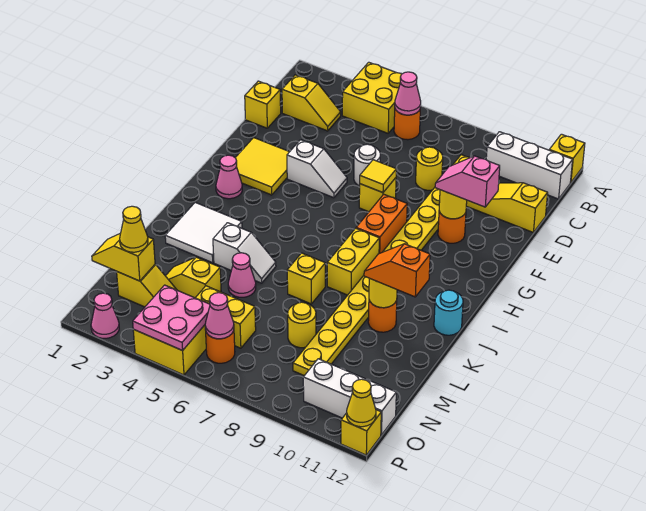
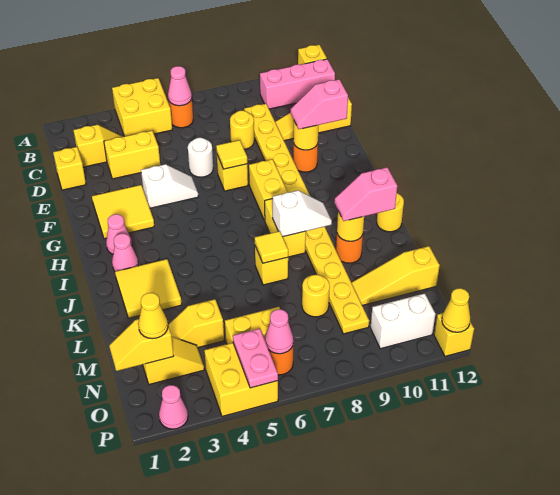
white 1x3 brick [486,132,573,199] -> pink 1x3 brick [260,59,335,109]
none -> yellow 1x2 brick [104,131,160,179]
orange 1x2 brick [356,194,407,254] -> yellow 1x2 brick [249,159,288,221]
white 2x2 tile [165,203,242,263] -> yellow 2x2 tile [115,259,182,318]
cyan 1x1 round brick [434,290,463,335] -> yellow 1x1 round brick [377,193,404,232]
white 1x2 slope [213,223,276,283] -> white 1x2 slope moved to [273,191,332,237]
none -> yellow 1x1 tile [255,231,288,263]
orange 1x2 slope [364,244,430,297] -> pink 1x2 slope [334,167,397,221]
pink 1x1 cone [228,253,256,297] -> pink 1x1 cone moved to [112,234,138,271]
none -> yellow 1x3 slope [351,246,440,305]
pink 2x2 plate [133,285,210,351] -> pink 1x2 plate [233,329,278,388]
white 1x3 brick [303,359,396,435] -> white 1x2 brick [370,294,435,349]

